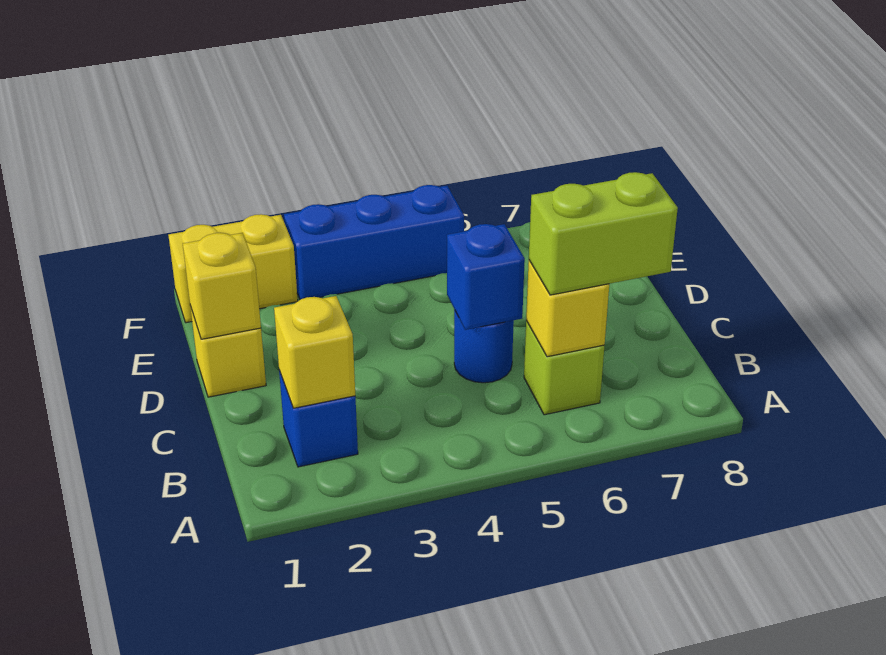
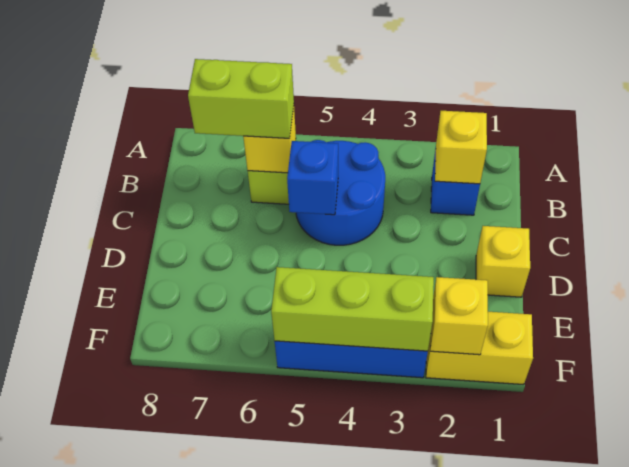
blue 1x1 round brick [454,310,514,383] -> blue 2x2 round brick [296,140,385,245]
yellow 1x1 brick [183,233,261,339] -> yellow 1x1 brick moved to [430,277,488,355]
none -> lime 1x3 brick [271,267,434,351]

